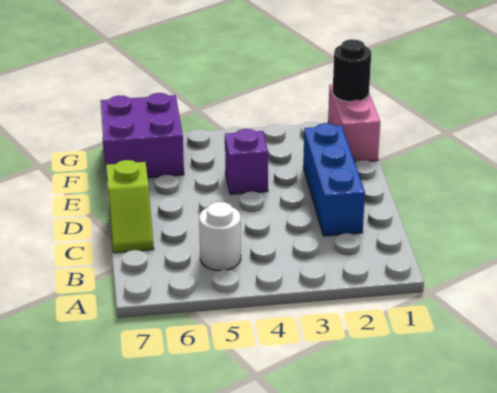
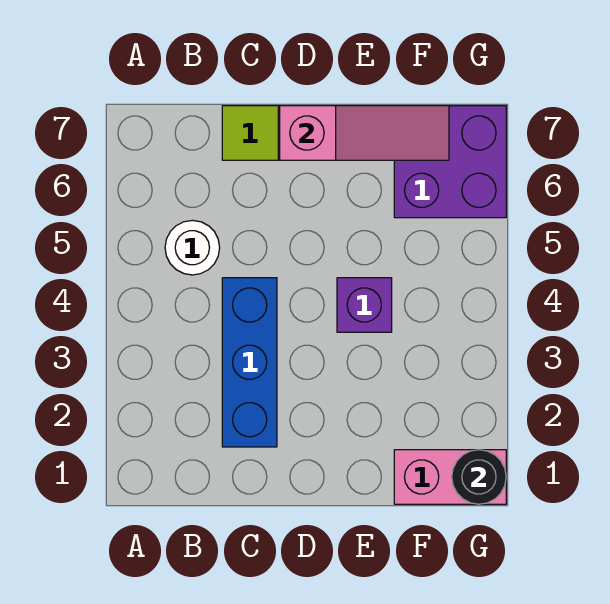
blue 1x3 brick [303,123,365,236] -> blue 1x3 brick turned to [222,278,277,447]
none -> pink 1x3 slope [280,106,449,160]

